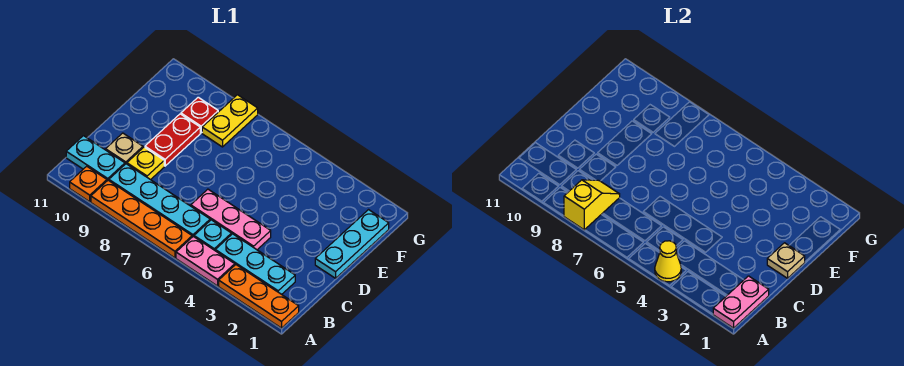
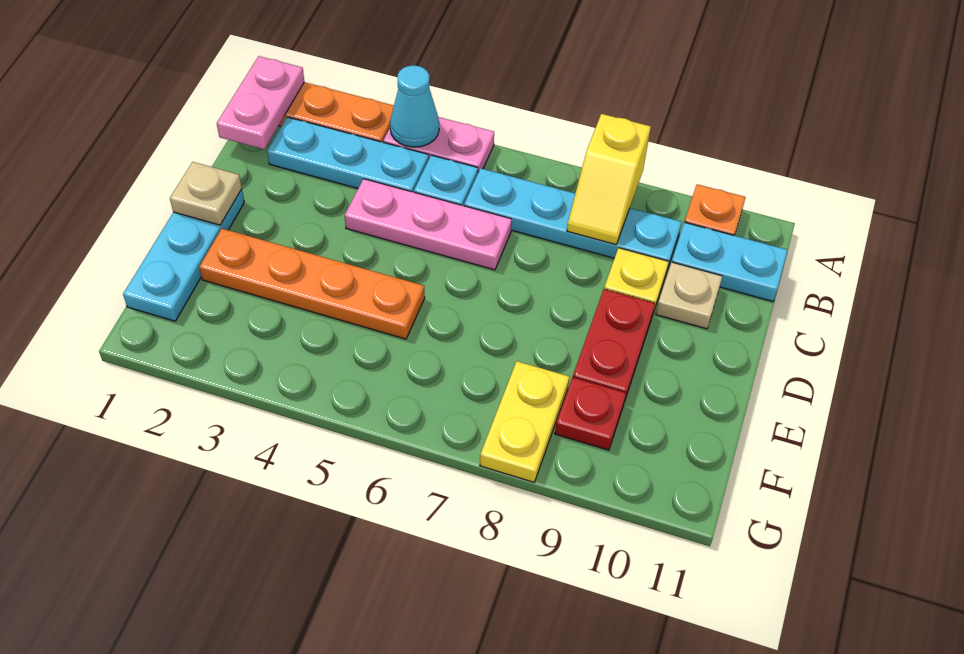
yellow 1x1 cone [655,241,681,282] -> cyan 1x1 cone [390,65,439,147]
orange 1x4 plate [91,180,192,258] -> orange 1x4 plate moved to [199,229,425,339]

